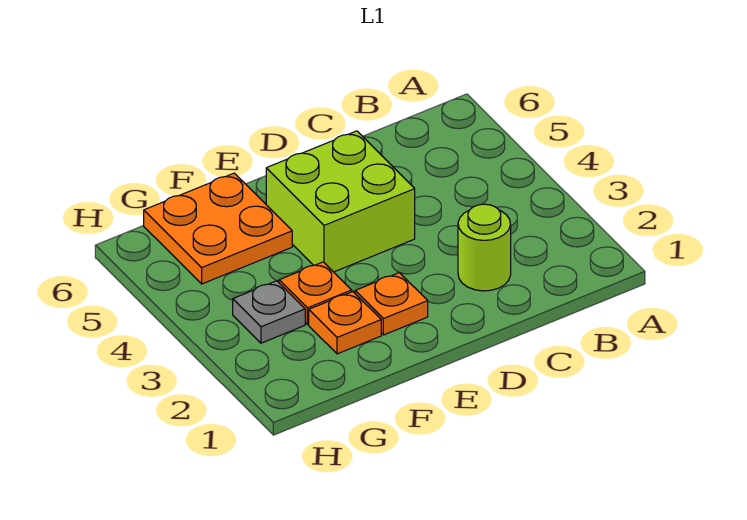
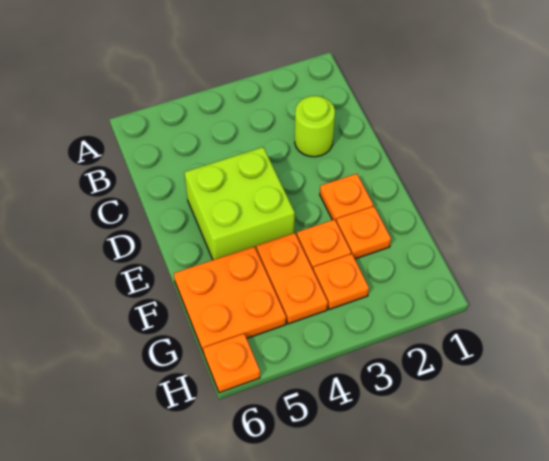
none -> orange 1x2 plate [256,233,328,324]
grey 1x1 plate [233,281,305,343] -> orange 1x1 plate [313,254,369,310]
none -> orange 1x1 plate [203,334,260,393]

